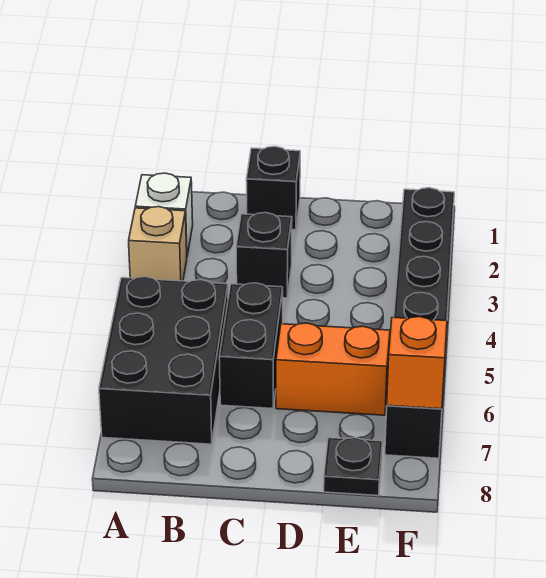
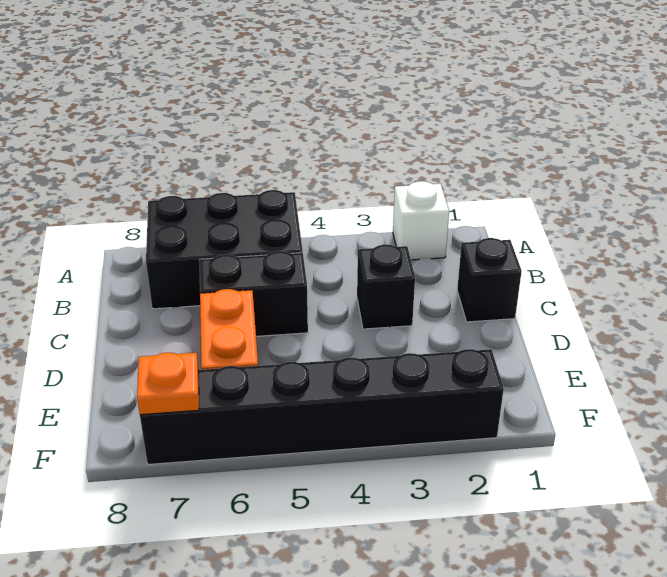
tan 1x1 brick [129,207,187,281] -> none
black 1x1 plate [324,438,382,496] -> none
orange 1x1 brick [387,317,447,409] -> orange 1x1 plate [137,353,199,415]

